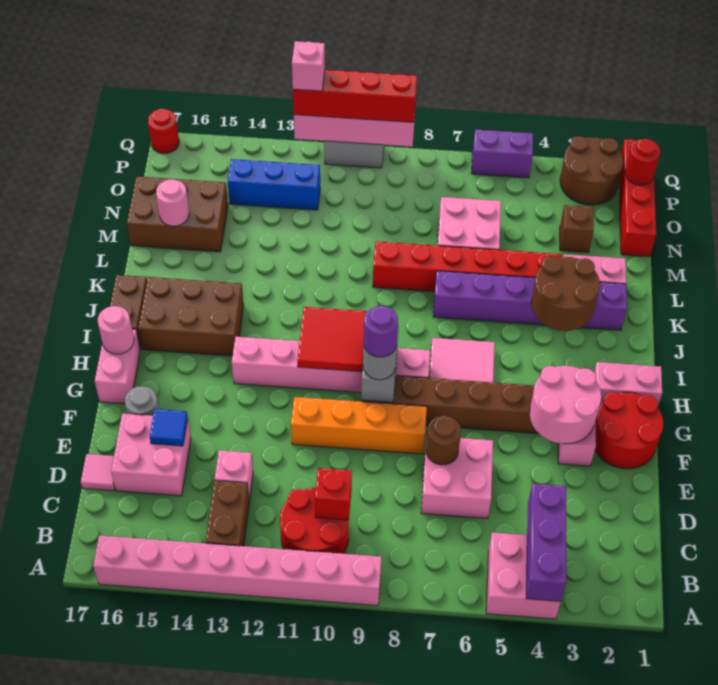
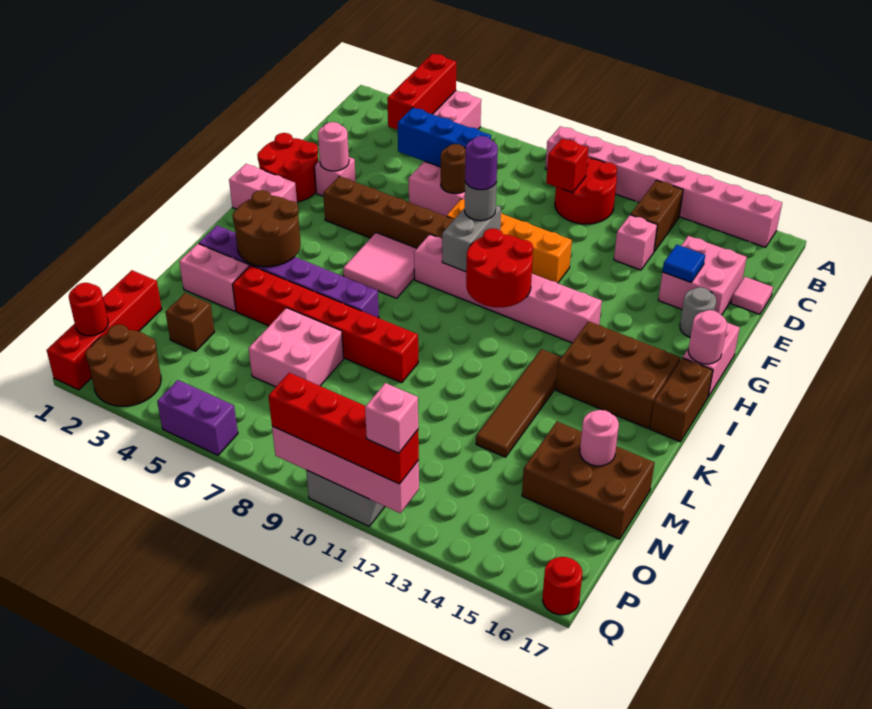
purple 1x3 brick [526,484,567,601] -> red 1x3 brick [387,54,456,130]
pink 2x2 round brick [530,366,601,444] -> pink 1x1 round brick [318,122,349,171]
red 2x2 tile [297,307,367,372] -> red 2x2 round brick [466,228,533,307]
none -> brown 1x4 tile [476,349,562,457]
blue 1x3 brick [228,159,320,210] -> blue 1x3 brick moved to [398,108,491,167]

